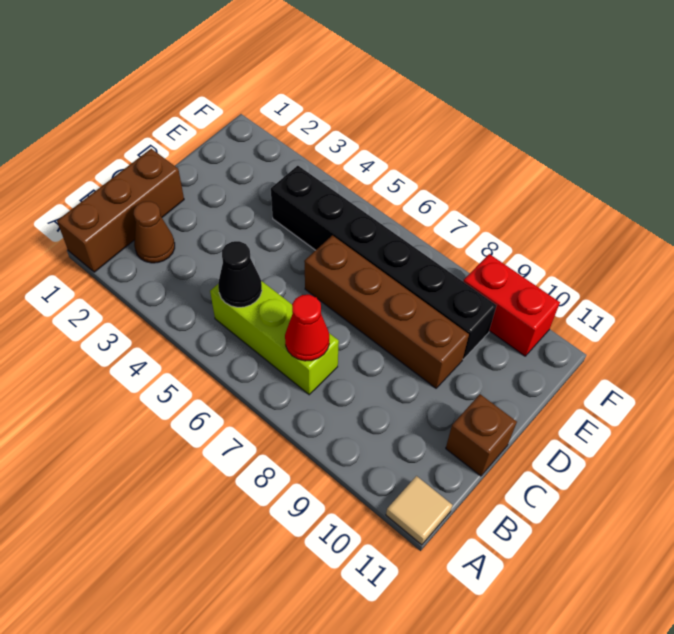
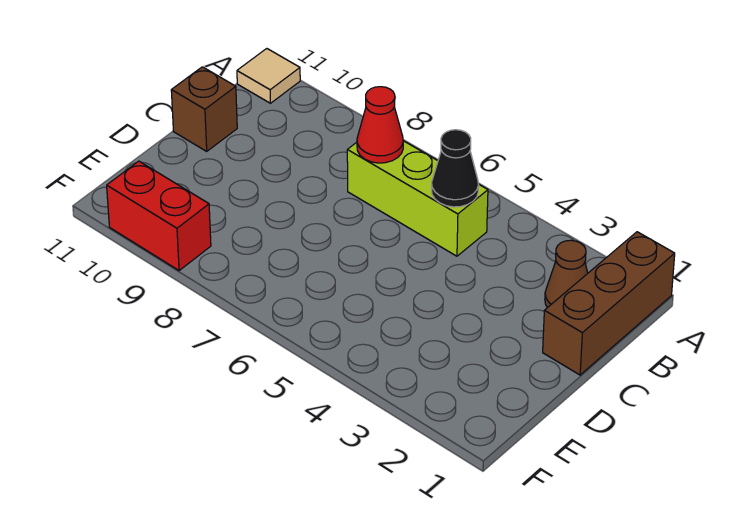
brown 1x4 brick [304,235,469,388] -> none
black 1x6 brick [271,166,497,359] -> none

